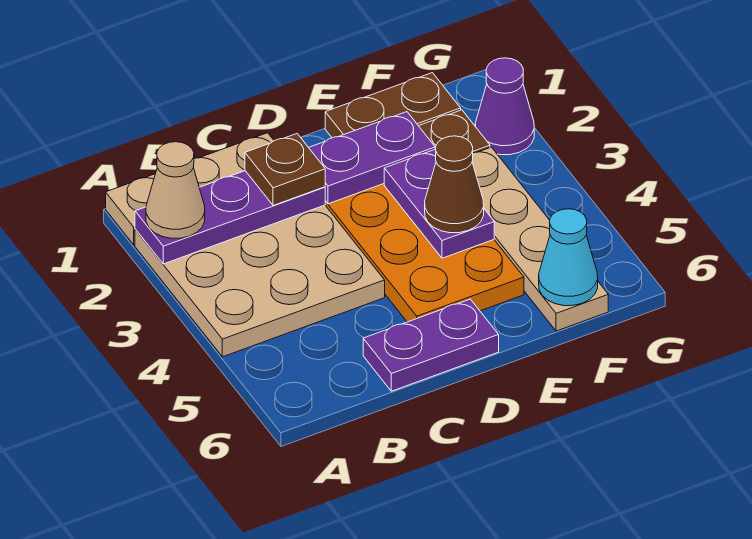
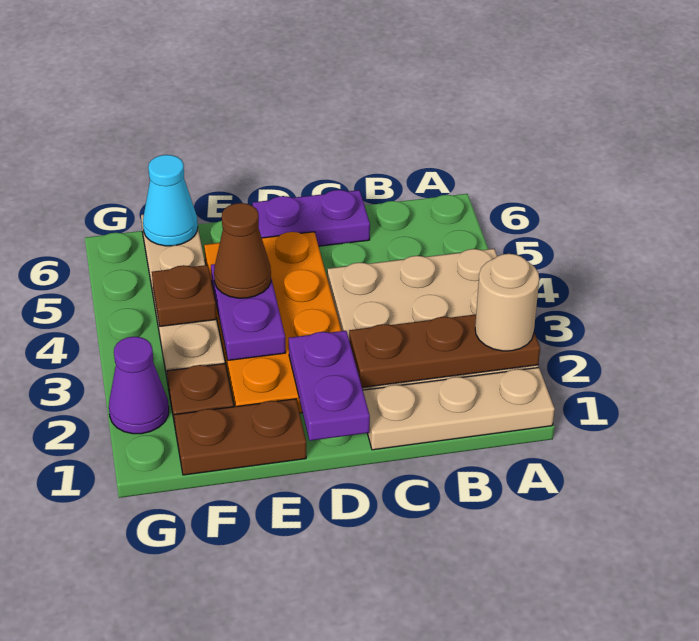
purple 1x3 plate [135,171,325,264] -> brown 1x3 plate [349,315,540,388]
tan 1x1 cone [146,142,205,238] -> tan 1x1 round brick [475,254,539,351]
brown 1x1 plate [245,134,325,206] -> brown 1x1 plate moved to [152,265,217,326]
purple 1x2 plate [309,112,435,204] -> purple 1x2 plate turned to [289,331,370,441]

